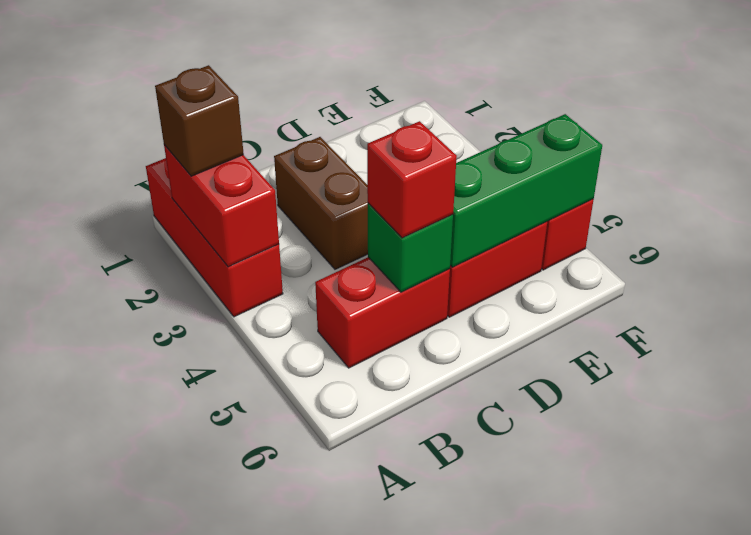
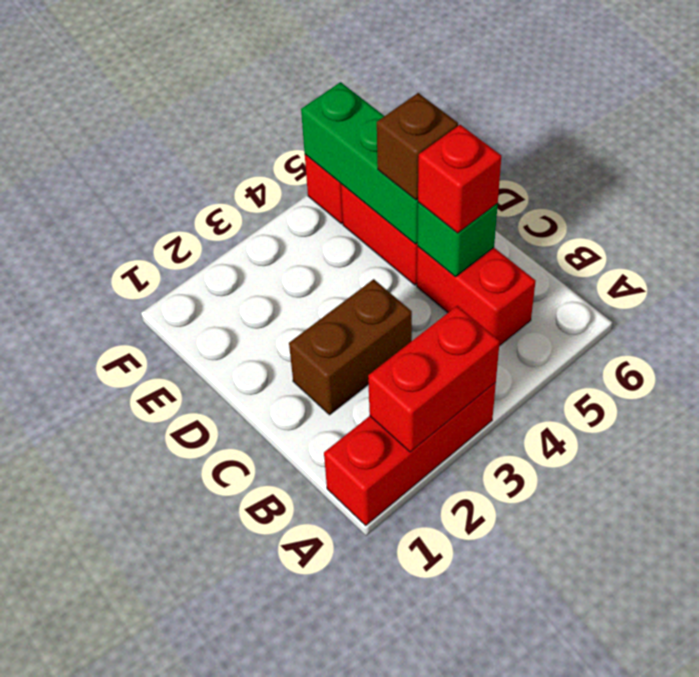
brown 1x1 brick [155,65,244,176] -> brown 1x1 brick moved to [377,93,458,200]

